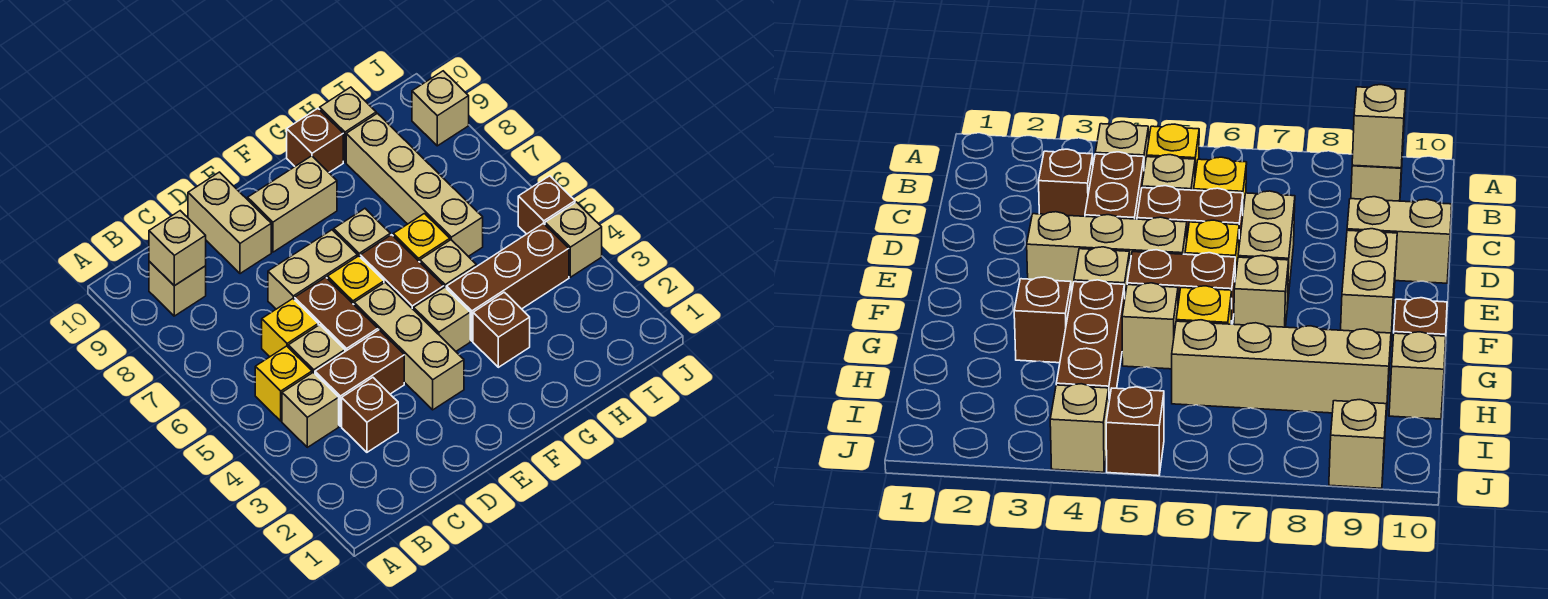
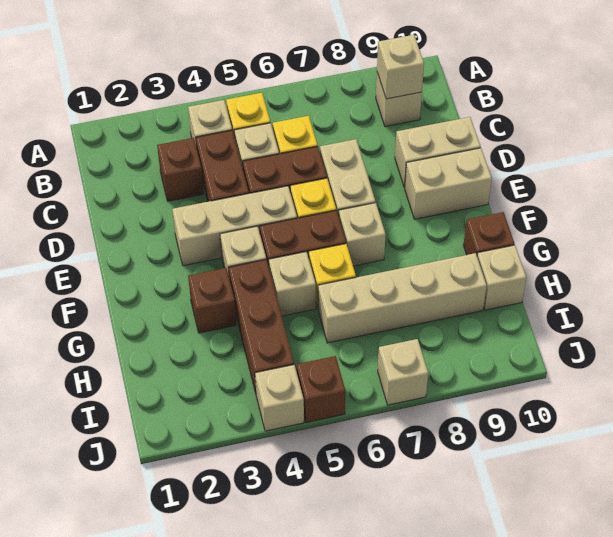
tan 1x2 brick [248,156,337,252] -> tan 1x2 brick turned to [405,148,492,219]
tan 1x1 brick [412,71,469,146] -> tan 1x1 brick moved to [378,339,428,405]

